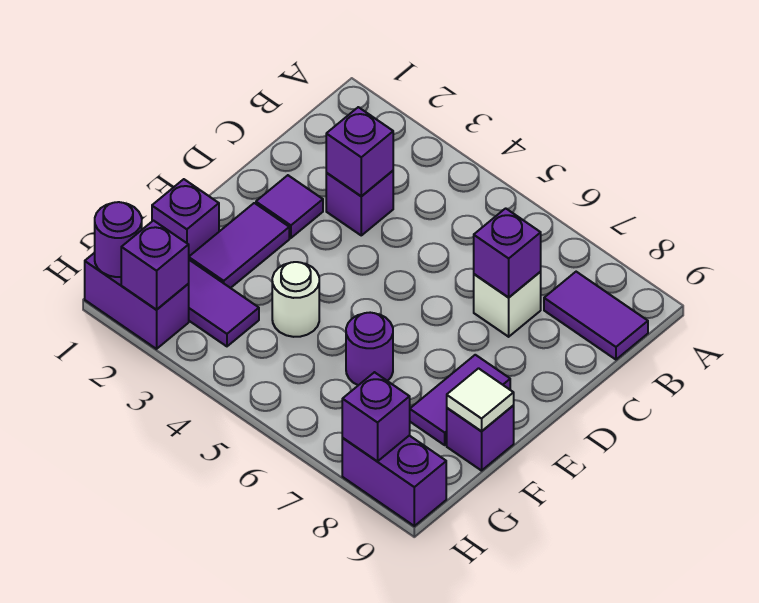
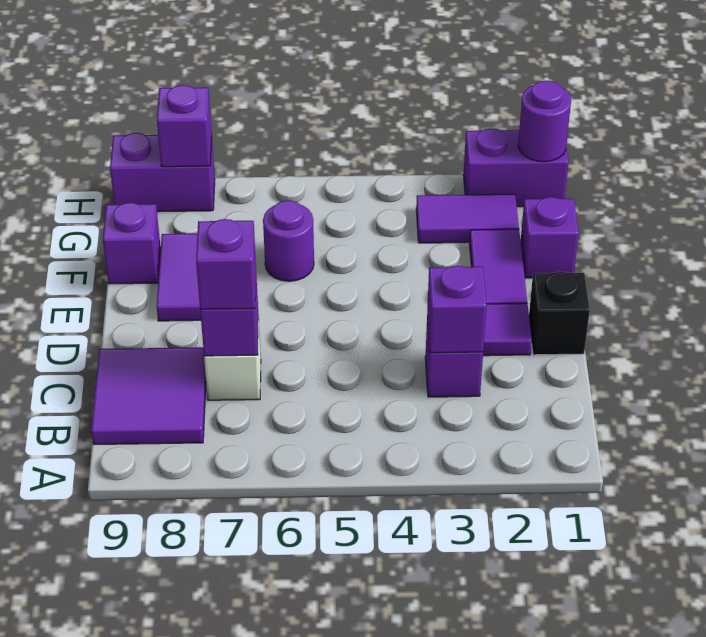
purple 1x2 tile [544,272,648,360] -> purple 2x2 tile [91,347,206,444]
none -> black 1x1 brick [529,272,590,355]
white 1x1 round brick [272,262,319,337] -> none
white 1x1 tile [447,368,514,431] -> none
purple 1x1 brick [121,221,189,310] -> purple 1x1 brick moved to [196,219,256,310]

